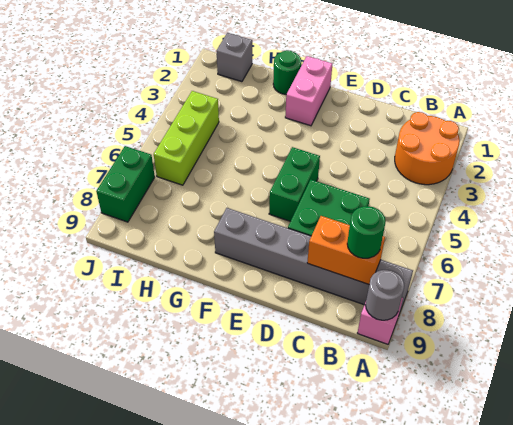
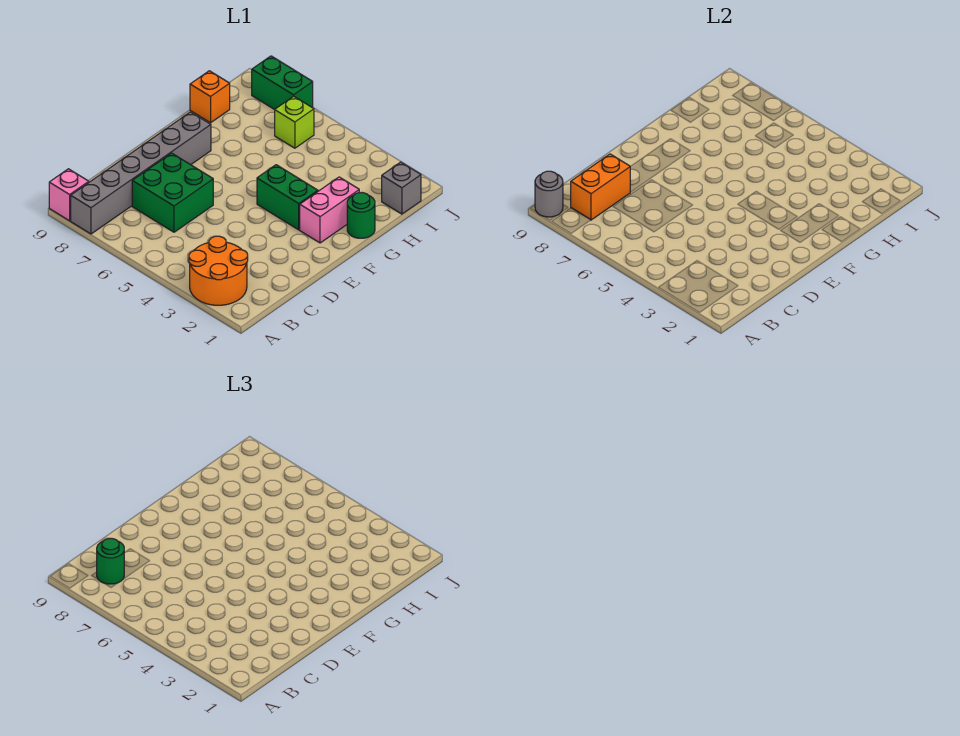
green 1x2 brick [269,147,320,221] -> green 1x2 brick moved to [257,165,318,230]
pink 1x2 brick [285,56,332,126] -> pink 1x2 brick turned to [300,177,359,243]
none -> orange 1x1 brick [190,71,230,123]
lime 1x3 brick [154,91,219,185] -> lime 1x1 brick [275,96,314,148]

